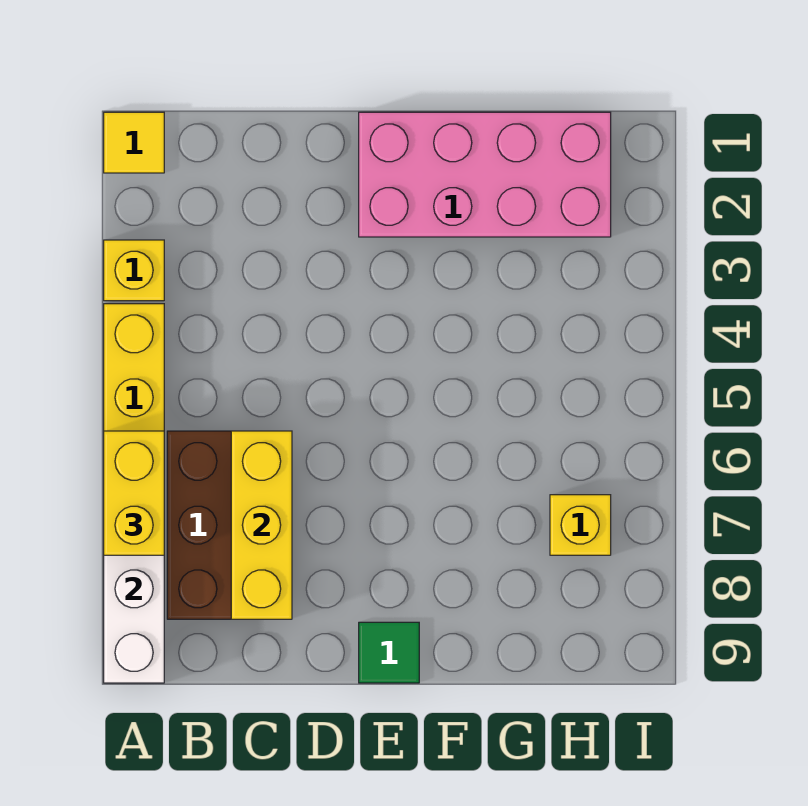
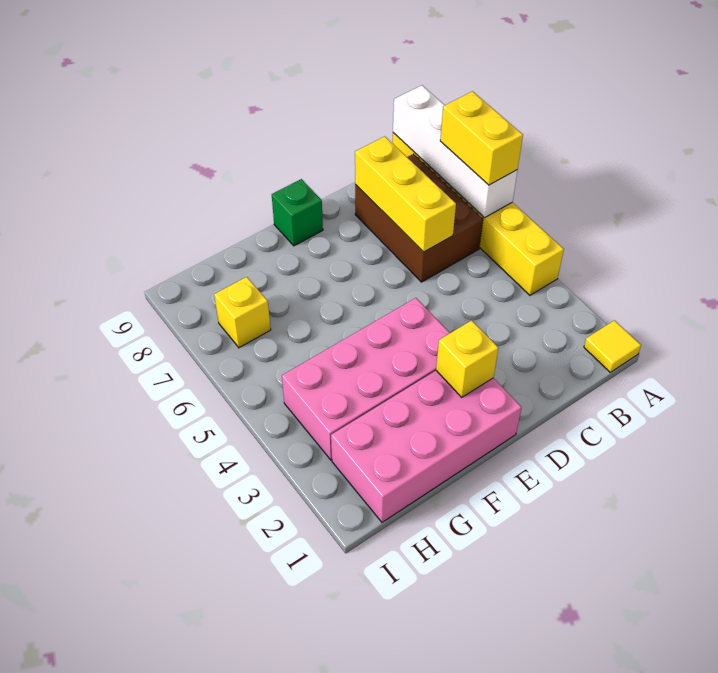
yellow 1x1 brick [104,240,164,301] -> yellow 1x1 brick moved to [436,321,498,397]
none -> pink 2x4 brick [282,298,450,460]
green 1x1 tile [359,622,419,683] -> green 1x1 brick [272,179,323,246]

